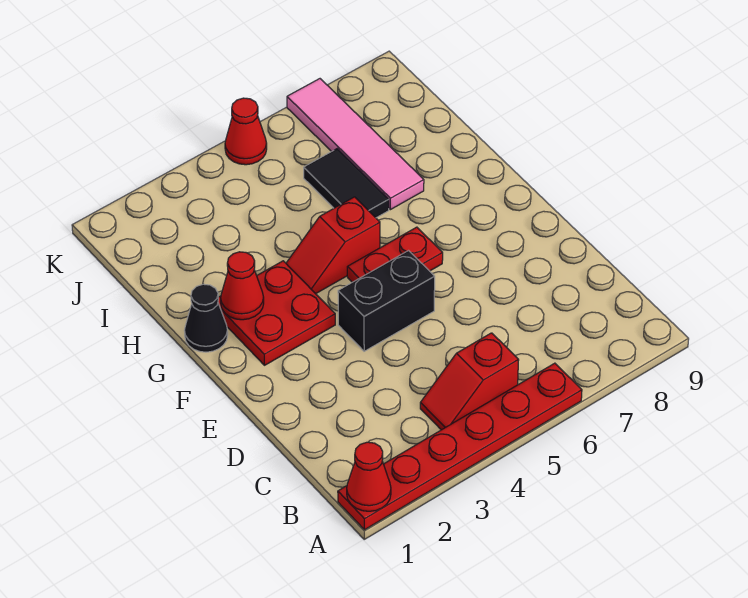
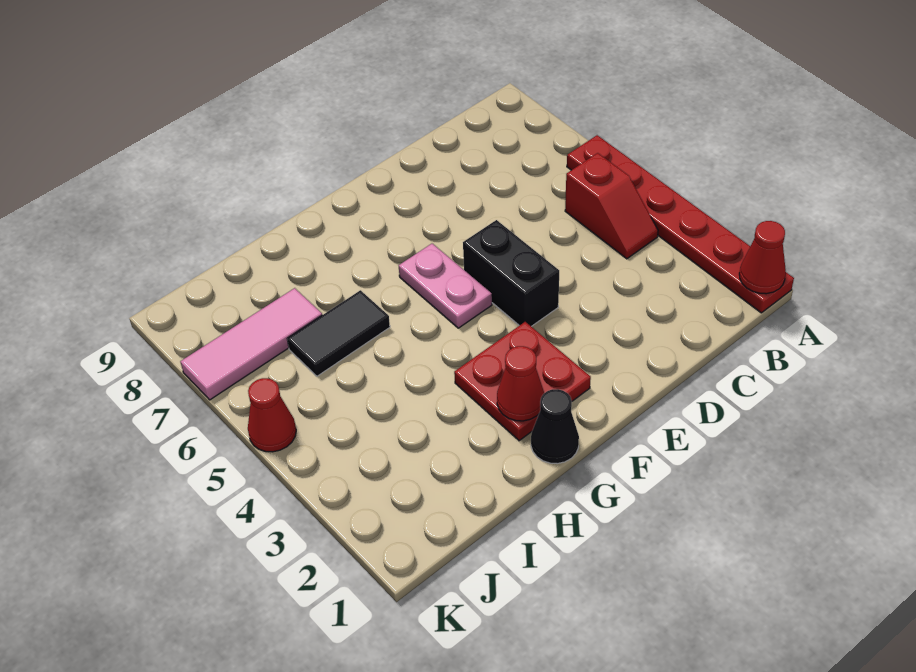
red 1x2 plate [347,227,443,282] -> pink 1x2 plate [399,244,492,328]
red 1x2 slope [286,197,380,294] -> none
pink 1x4 tile [287,79,424,210] -> pink 1x3 tile [180,288,322,400]

